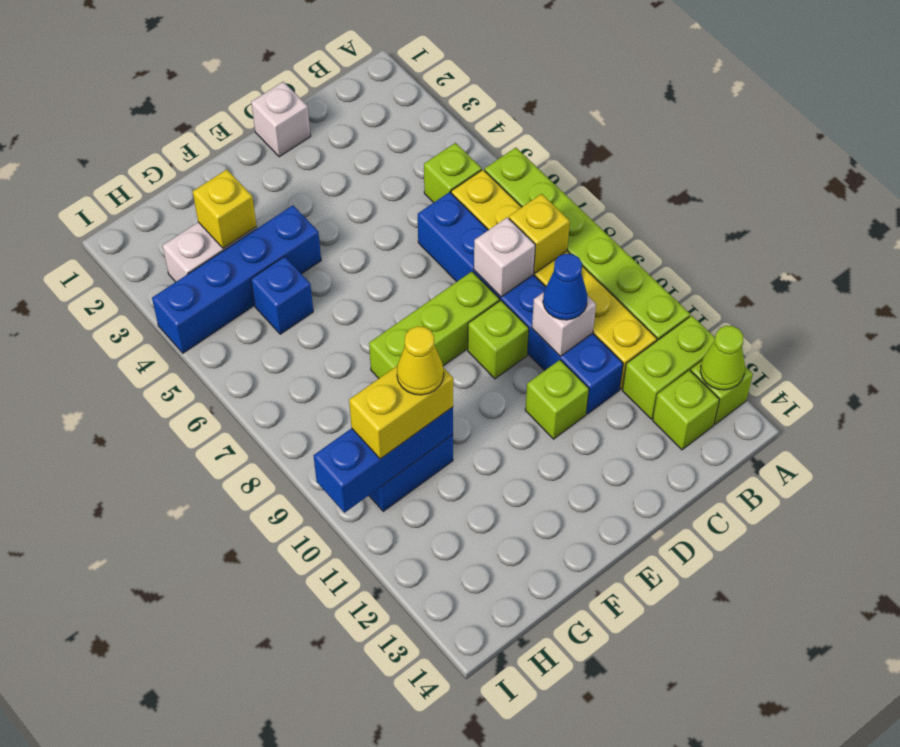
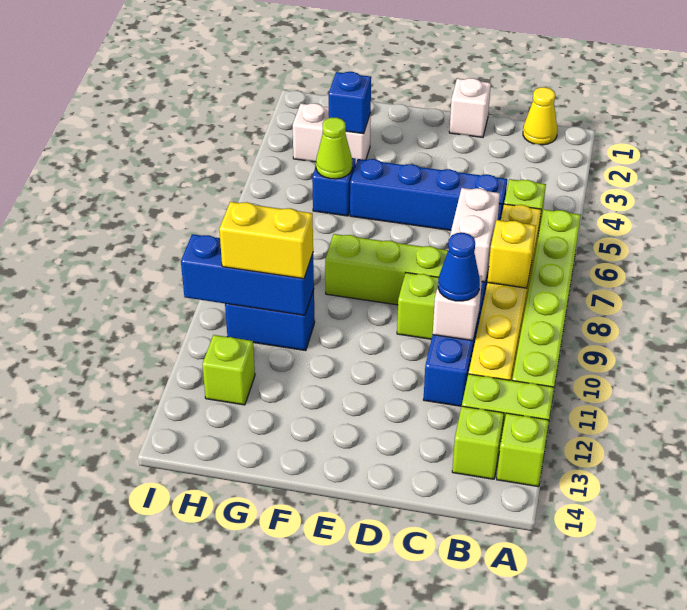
lime 1x1 cone [700,326,745,390] -> lime 1x1 cone moved to [316,117,352,179]
white 1x1 brick [474,217,535,297] -> white 1x2 brick [448,188,500,282]
lime 1x1 brick [525,360,589,439] -> lime 1x1 brick moved to [202,335,255,405]
blue 1x4 brick [152,205,321,353] -> blue 1x4 brick moved to [350,159,507,230]
yellow 1x1 brick [193,170,257,248] -> blue 1x1 brick [329,72,371,134]
yellow 1x1 cone [397,326,444,395] -> yellow 1x1 cone moved to [523,87,558,145]

